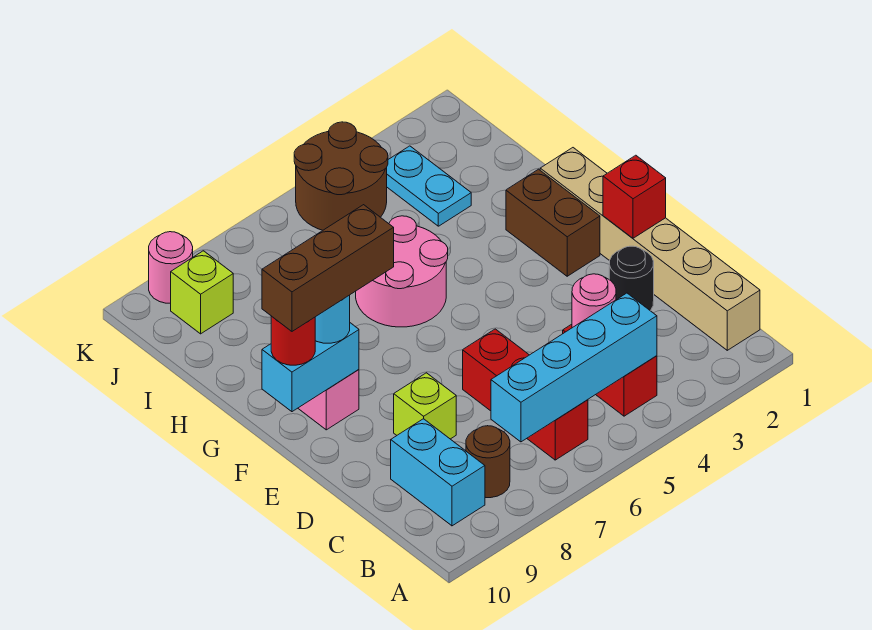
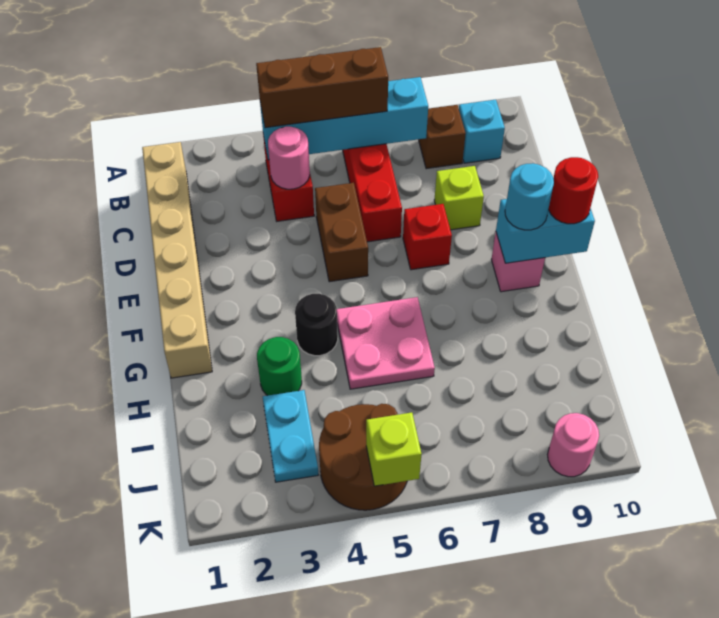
brown 1x1 round brick [466,426,510,498] -> brown 1x1 brick [419,105,466,169]
cyan 1x2 brick [391,419,485,526] -> cyan 1x1 brick [459,100,505,163]
black 1x1 round brick [609,246,654,311] -> black 1x1 round brick moved to [295,294,338,356]
red 1x1 brick [603,155,666,238] -> red 1x1 brick moved to [403,204,452,270]
brown 1x2 brick [506,169,600,276] -> brown 1x2 brick moved to [315,183,368,282]
brown 1x3 brick [262,205,394,331] -> brown 1x3 brick moved to [256,47,388,128]
pink 2x2 round brick [356,216,448,327] -> pink 2x2 plate [337,297,435,389]
none -> green 1x1 round brick [257,337,302,396]
lime 1x1 brick [171,251,233,334] -> lime 1x1 brick moved to [366,412,422,486]

